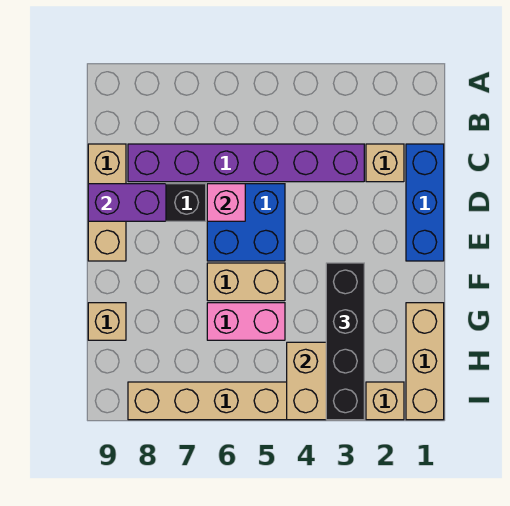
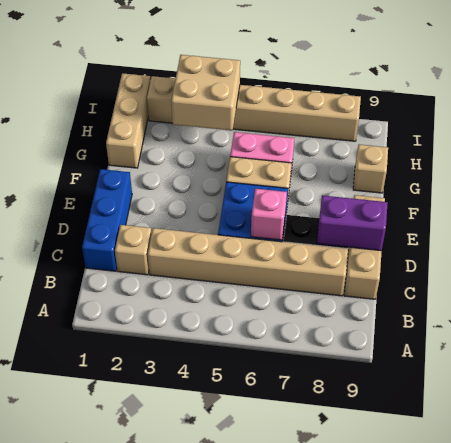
purple 1x6 brick [128,144,364,182] -> tan 1x6 brick [148,228,348,296]
black 1x4 brick [326,263,364,420] -> none

